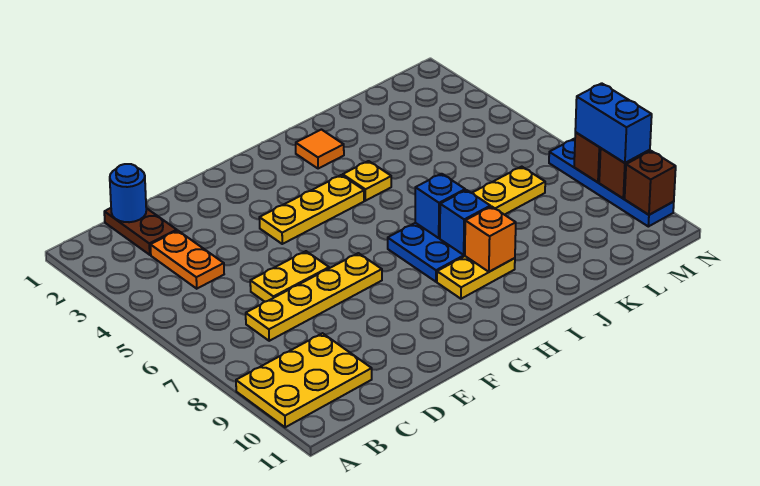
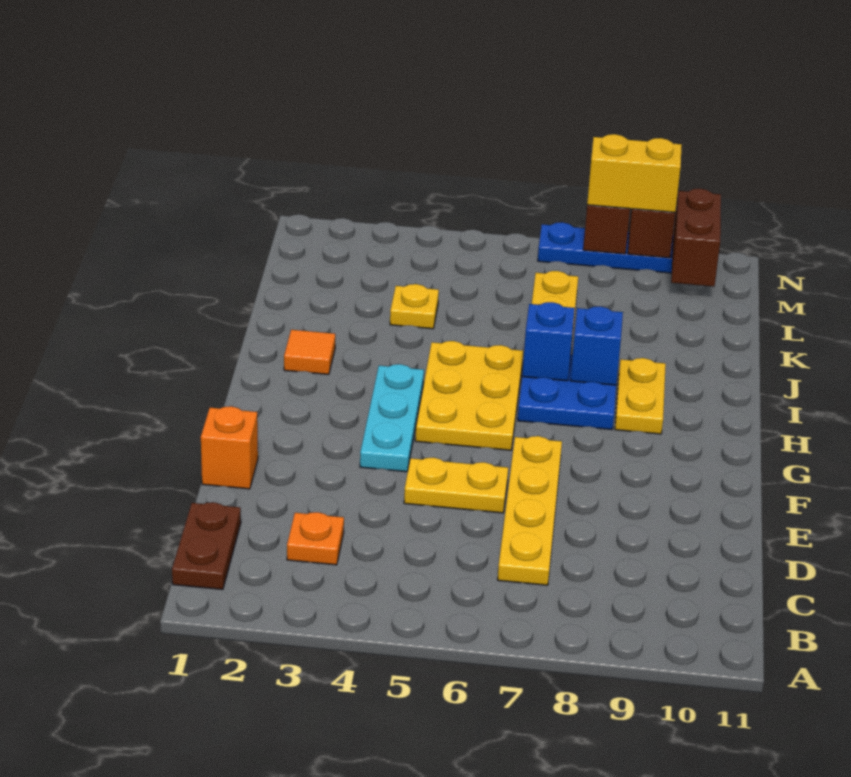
yellow 2x3 plate [236,333,372,427] -> yellow 2x3 plate moved to [415,341,523,450]
brown 1x2 plate [104,208,177,255] -> brown 1x2 plate turned to [172,502,241,590]
blue 1x1 round brick [110,164,146,222] -> none
orange 1x2 plate [150,231,224,289] -> orange 1x1 plate [287,512,344,565]
yellow 1x2 plate [250,251,329,302] -> yellow 1x2 plate turned to [404,457,508,513]
yellow 1x3 plate [259,175,364,244] -> cyan 1x3 plate [360,364,424,472]
yellow 1x1 plate [343,161,391,201] -> yellow 1x1 plate moved to [390,284,439,329]
orange 1x1 brick [465,206,516,272] -> orange 1x1 brick moved to [201,406,258,489]
blue 1x2 brick [575,83,652,163] -> yellow 1x2 brick [587,134,682,212]
brown 1x1 brick [625,151,676,215] -> brown 1x2 brick [671,189,721,287]

